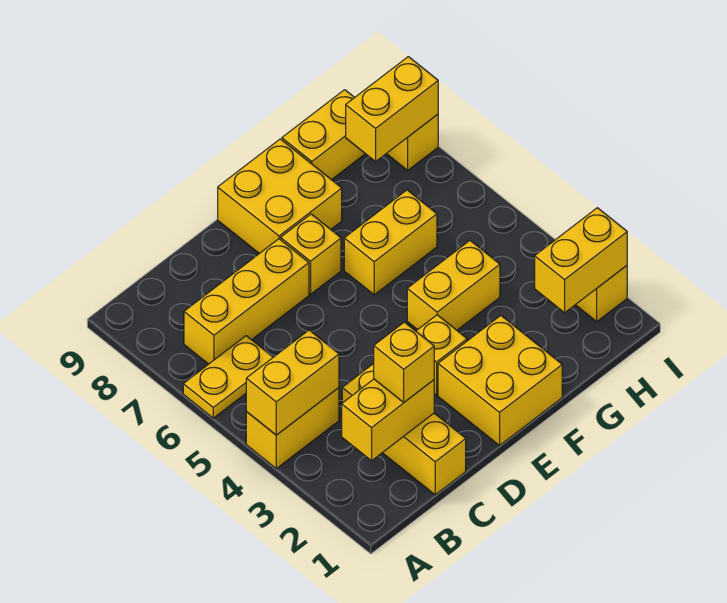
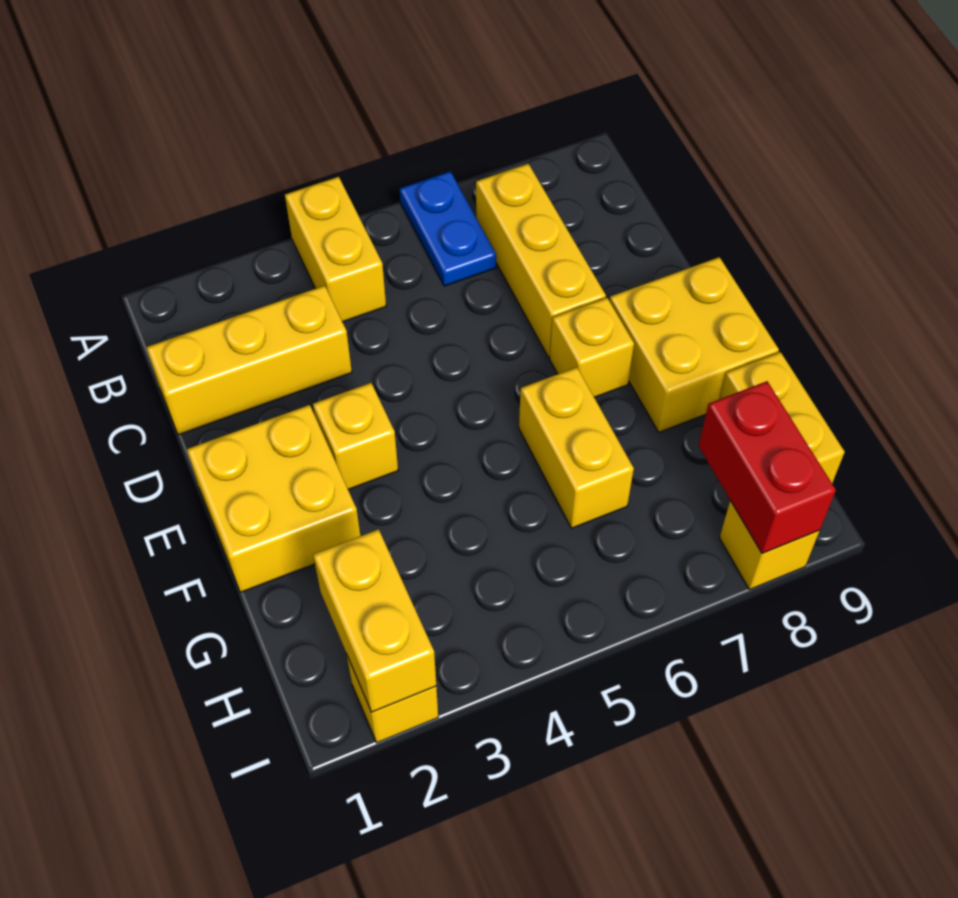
yellow 1x2 brick [246,330,339,435] -> none
yellow 1x2 plate [183,336,273,418] -> blue 1x2 plate [400,171,496,286]
yellow 1x2 brick [342,379,434,461] -> none
yellow 1x1 brick [374,322,434,402] -> none
yellow 1x2 brick [407,241,500,330] -> none
yellow 1x2 brick [346,57,438,162] -> red 1x2 brick [699,381,836,554]

